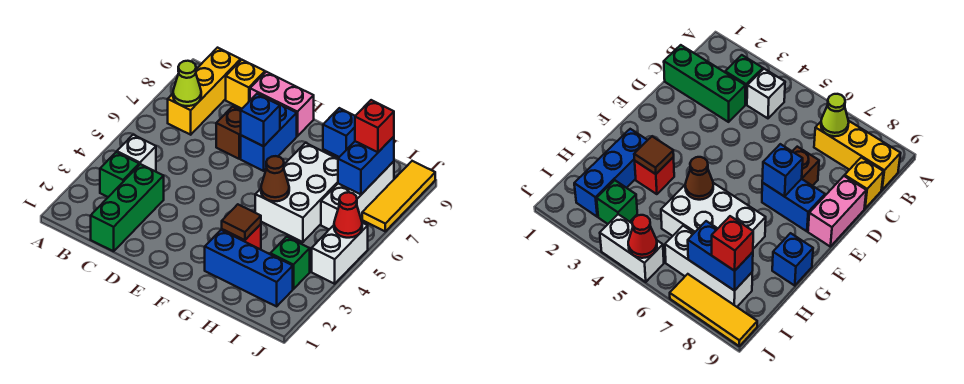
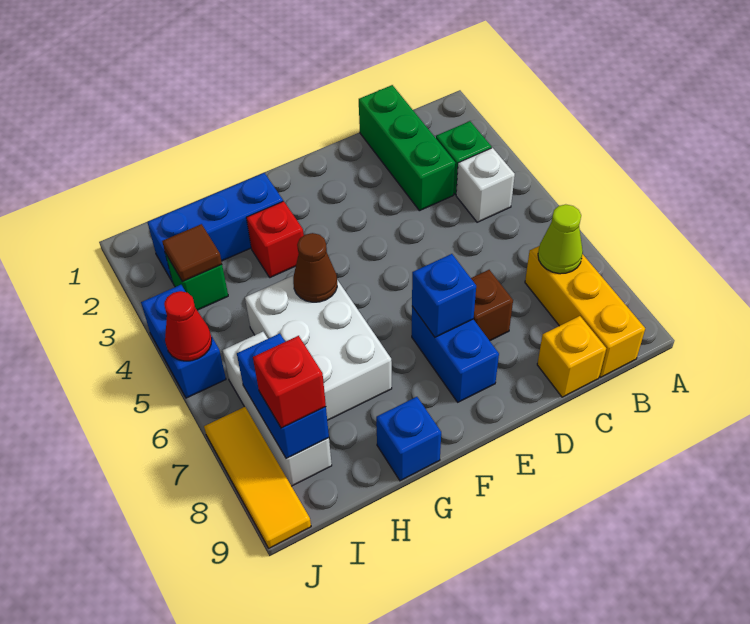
pink 1x2 brick [250,72,314,136] -> none
brown 1x1 tile [222,204,261,240] -> brown 1x1 tile moved to [162,224,222,282]
white 1x2 brick [312,223,368,284] -> blue 1x2 brick [141,285,226,398]

